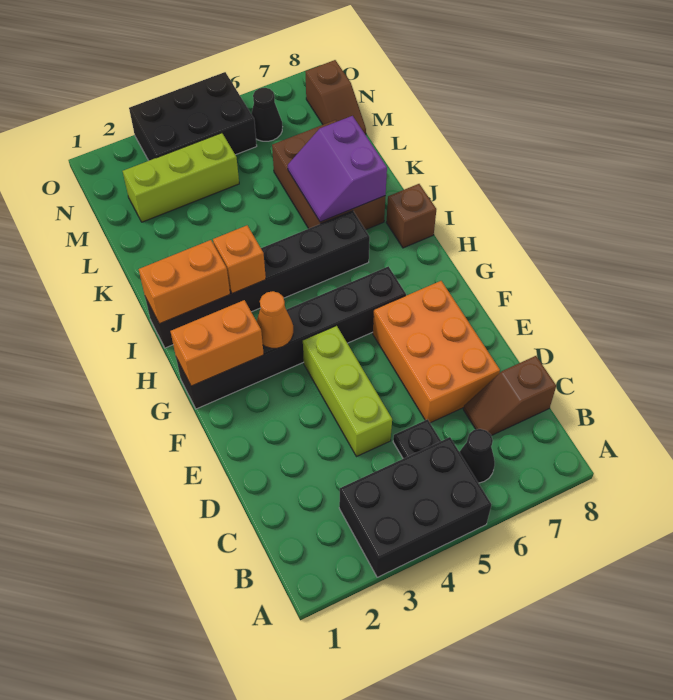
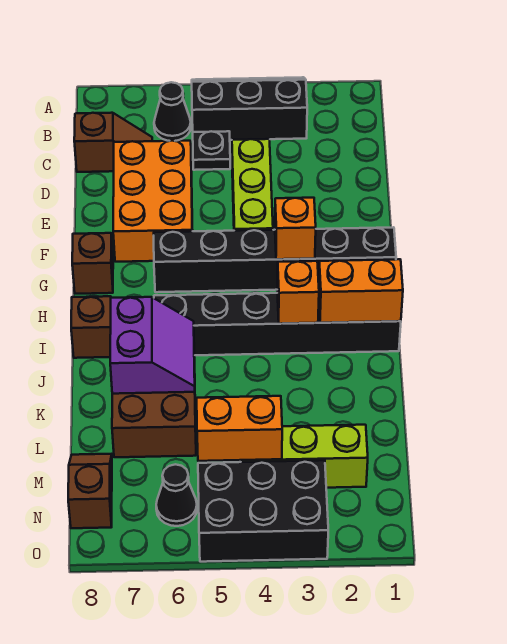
black 2x3 brick [339,437,491,577] -> black 2x3 slope [192,77,307,140]
orange 1x2 brick [170,300,264,386] -> orange 1x2 brick moved to [197,396,282,461]
orange 1x1 cone [257,291,293,348] -> orange 1x1 brick [275,198,316,259]
none -> brown 1x1 brick [72,233,113,294]

